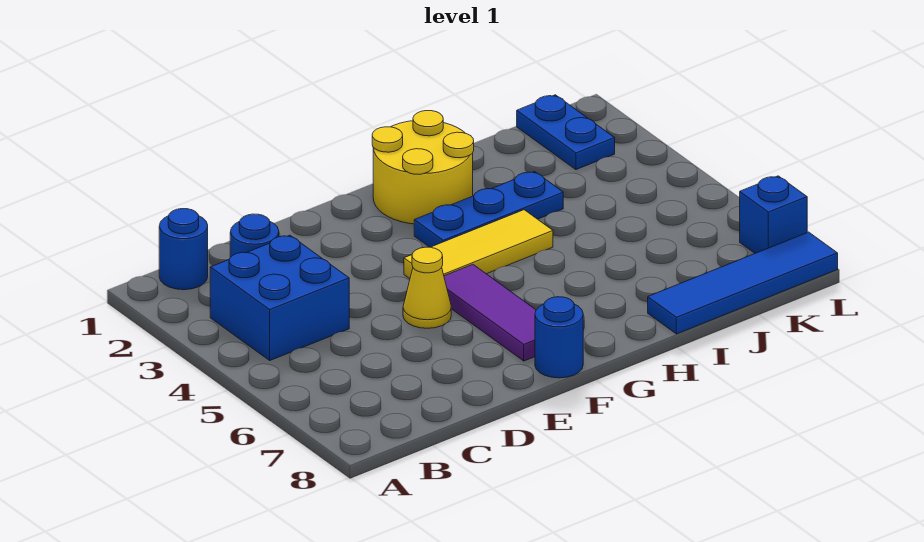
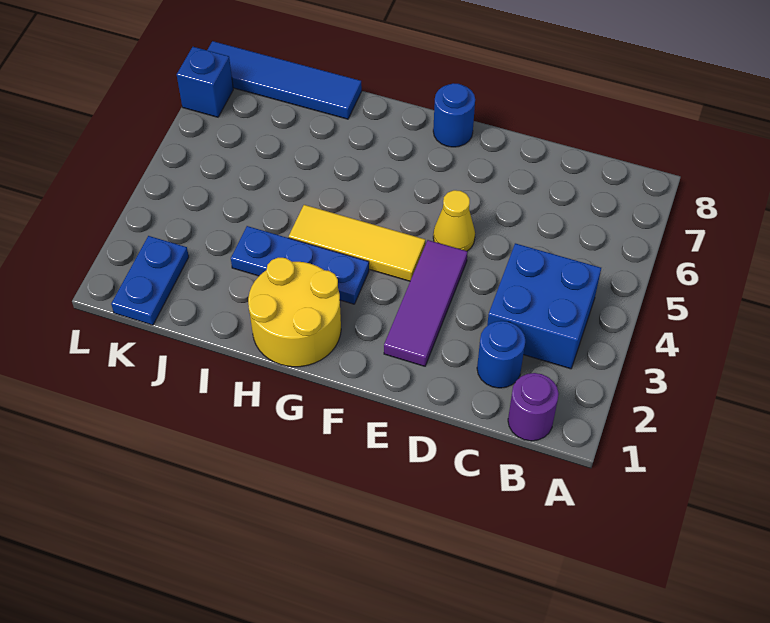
blue 1x1 round brick [159,209,208,290] -> purple 1x1 round brick [508,373,559,441]
purple 1x3 tile [444,264,536,361] -> purple 1x3 tile moved to [384,240,468,366]

